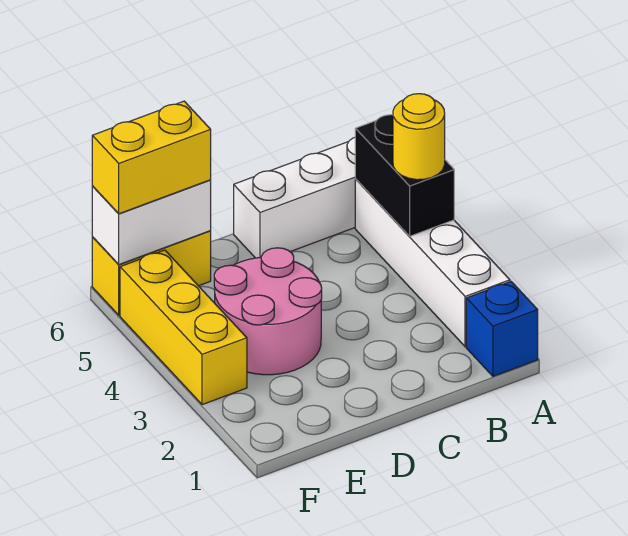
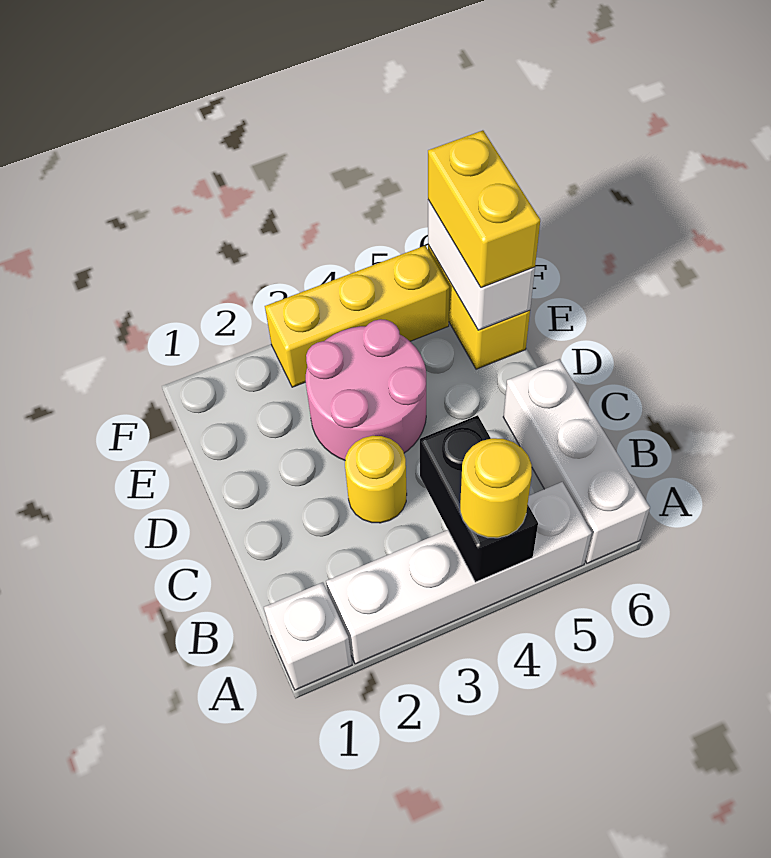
blue 1x1 brick [466,282,538,376] -> white 1x1 brick [264,582,352,690]
black 1x2 brick [355,114,454,236] -> black 1x2 brick turned to [420,415,538,582]
none -> yellow 1x1 round brick [345,436,407,523]

